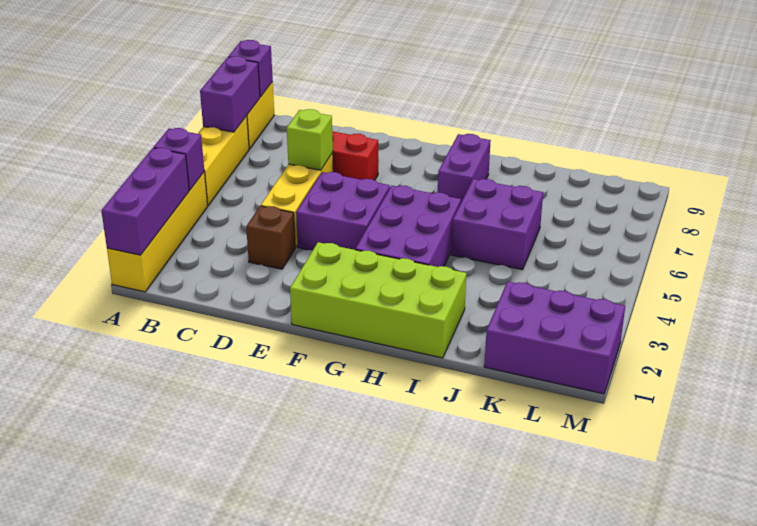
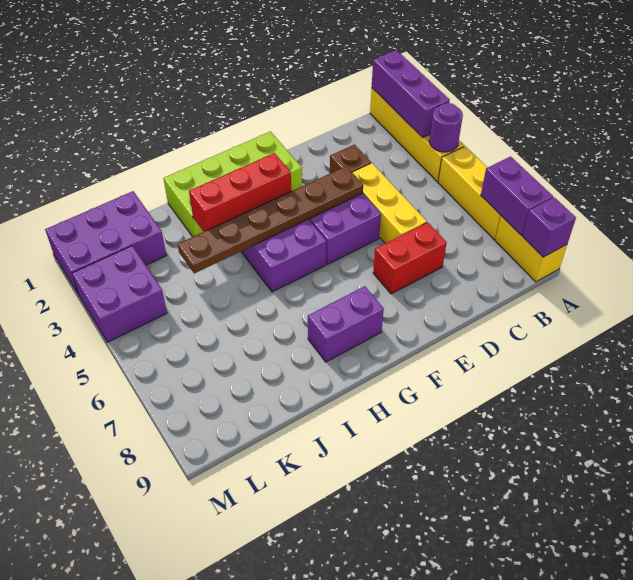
purple 1x1 brick [154,128,204,190] -> purple 1x1 round brick [429,103,463,152]
lime 1x1 brick [287,109,333,170] -> none
none -> brown 1x6 plate [178,166,363,274]
none -> red 1x3 brick [189,153,291,232]
purple 1x2 brick [438,134,491,202] -> purple 1x2 brick turned to [308,286,384,362]
purple 2x2 brick [451,179,543,270] -> purple 2x2 brick moved to [72,246,167,342]

